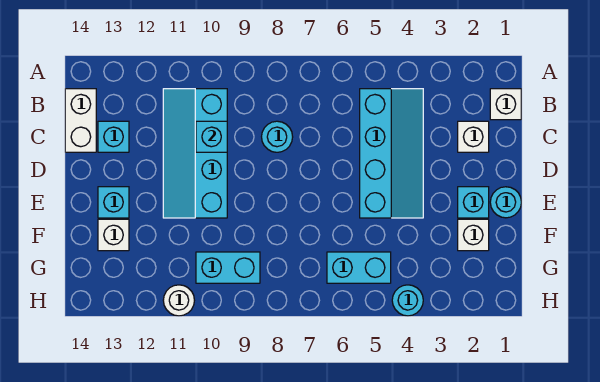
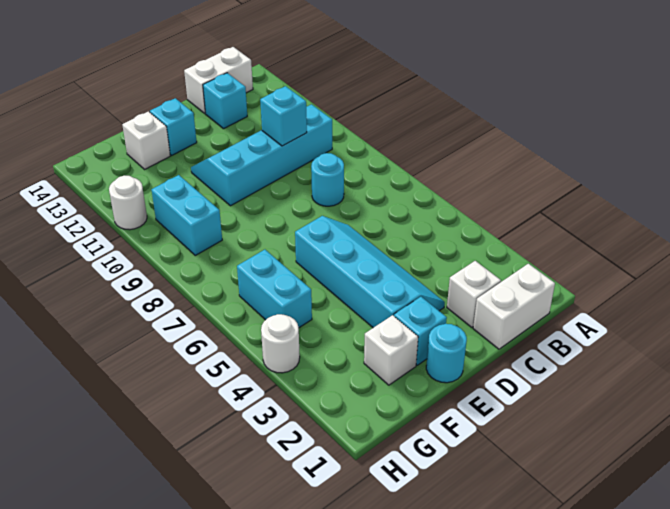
white 1x1 brick [490,89,521,120] -> white 1x2 brick [473,264,555,349]
cyan 2x4 slope [360,89,423,218] -> cyan 2x4 slope turned to [295,216,445,328]
cyan 1x1 round brick [392,285,423,316] -> white 1x1 round brick [261,314,300,373]

